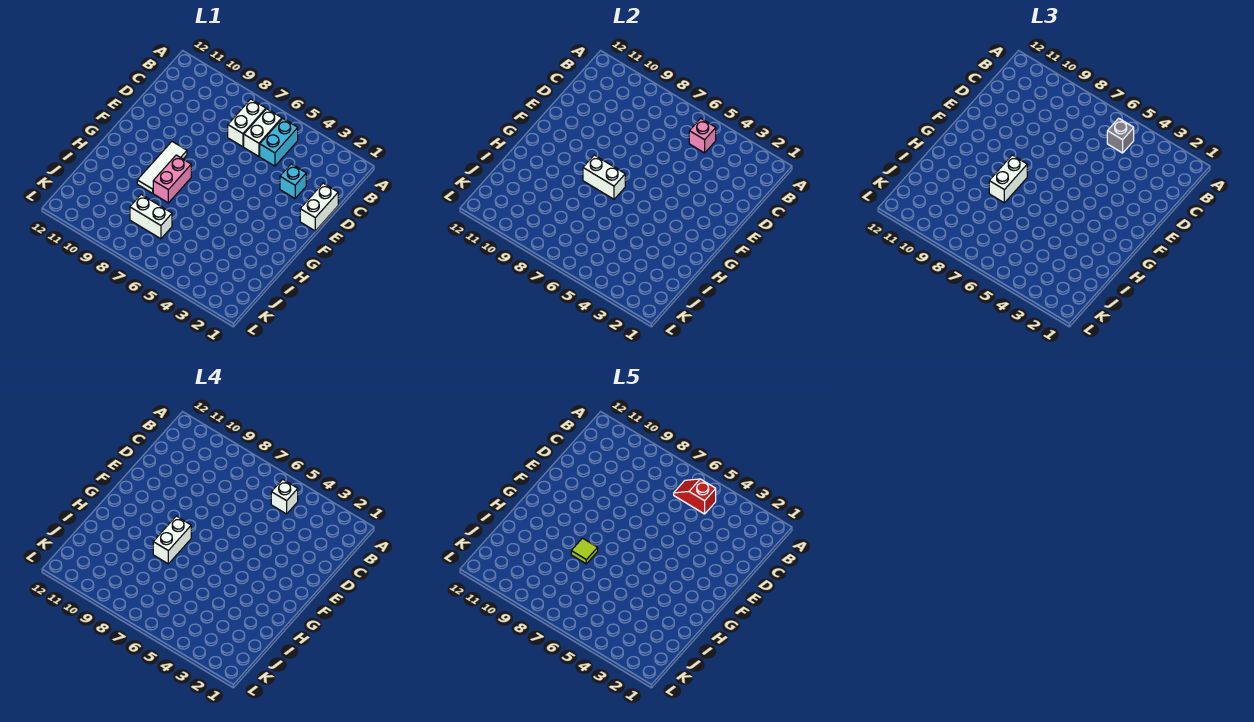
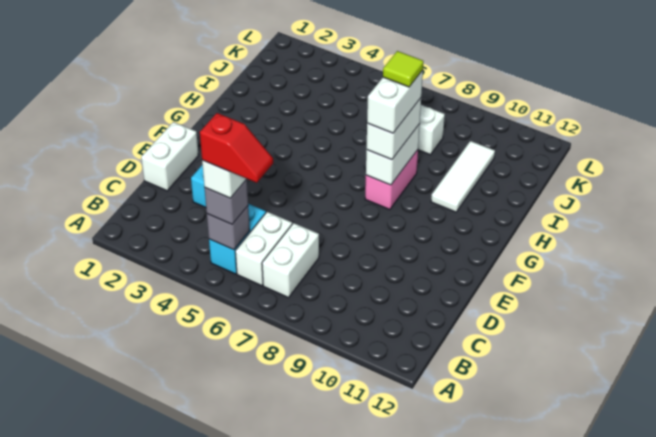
pink 1x1 brick [689,118,716,153] -> grey 1x1 brick [207,206,250,250]
white 1x3 tile [137,142,187,193] -> white 1x3 tile moved to [431,141,495,212]
white 1x2 brick [583,155,625,199] -> white 1x2 brick turned to [366,124,420,185]

